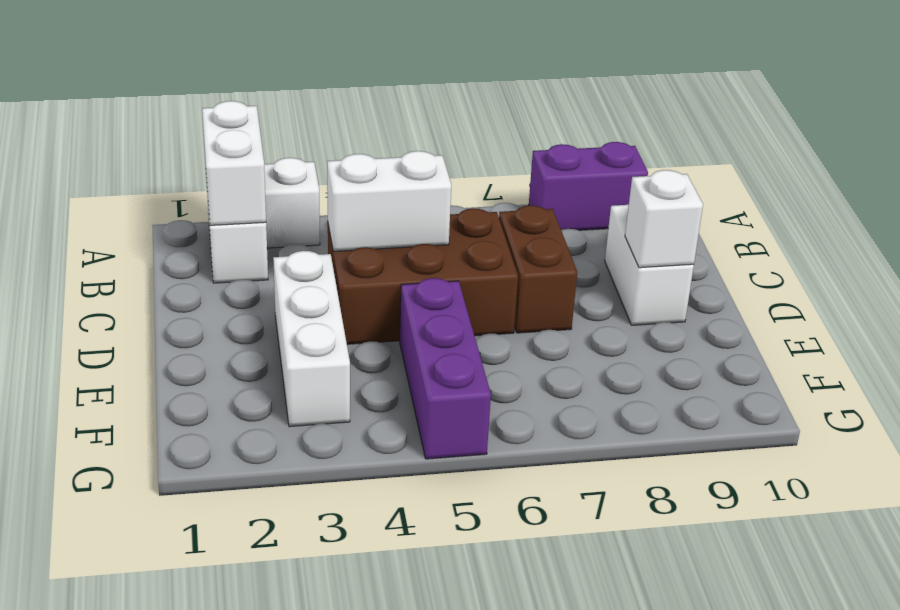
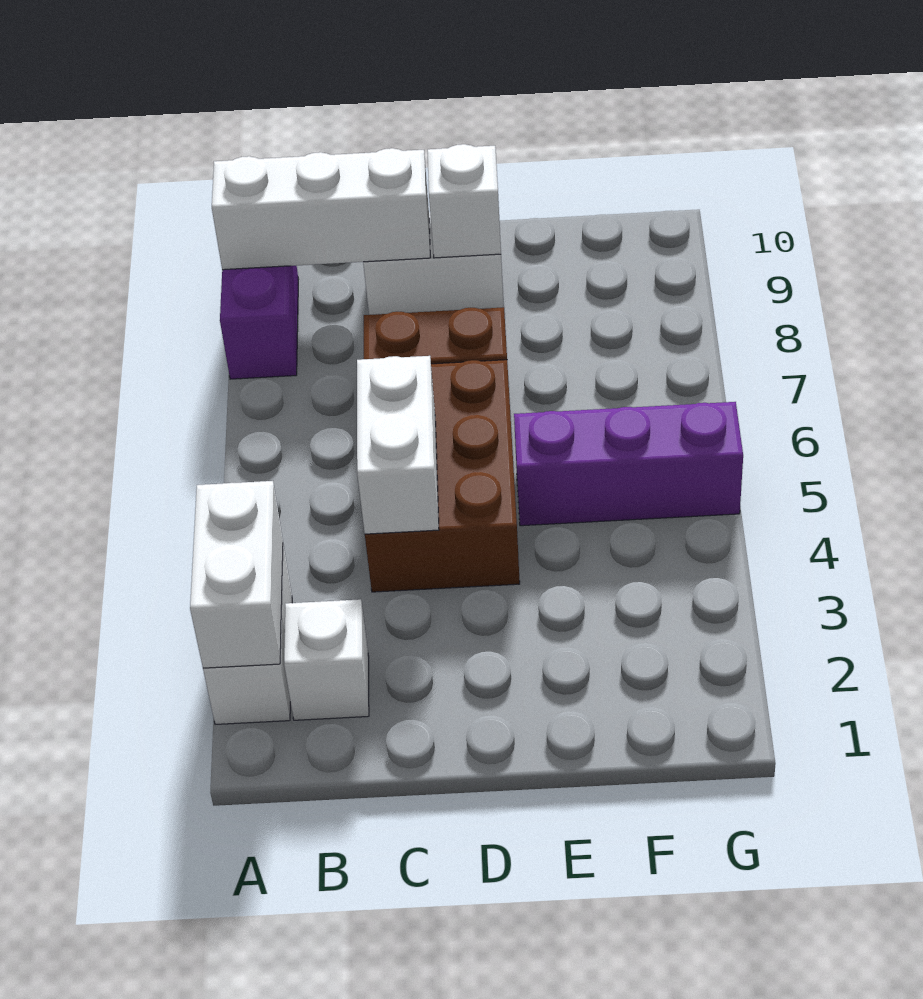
white 1x2 brick [202,101,266,225] -> white 1x2 brick turned to [190,481,283,668]
white 1x3 brick [273,251,350,427] -> white 1x3 brick moved to [212,148,430,270]

